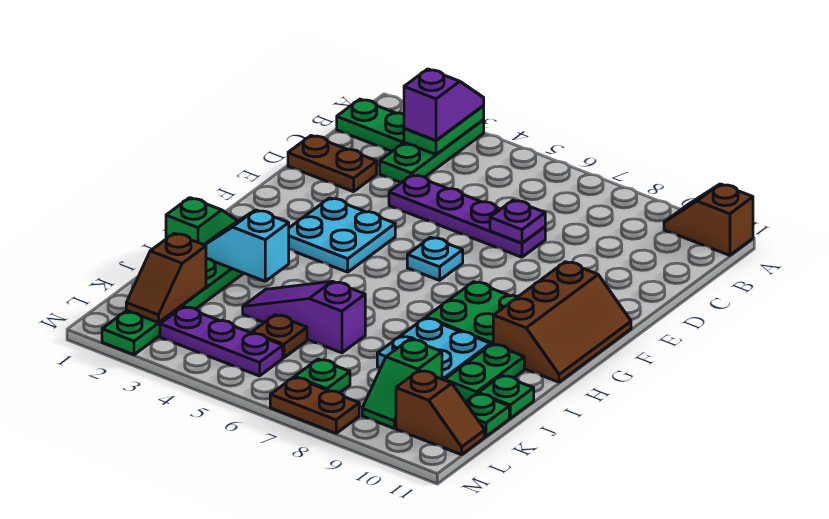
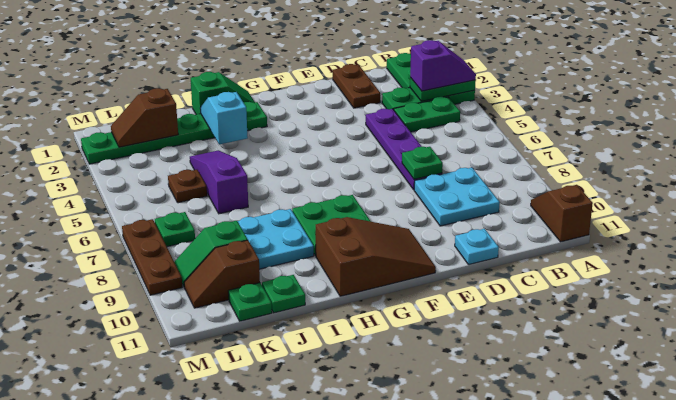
purple 1x1 plate [490,200,545,243] -> green 1x1 plate [402,147,443,179]
cyan 2x2 plate [289,198,395,272] -> cyan 2x2 plate moved to [414,168,500,226]
cyan 1x1 plate [407,237,463,280] -> cyan 1x1 plate moved to [455,229,499,265]
brown 2x3 slope [493,262,631,382] -> brown 2x3 slope turned to [315,217,436,296]
green 1x2 plate [445,344,524,401] -> green 1x2 plate moved to [394,97,460,132]
purple 1x3 plate [160,307,283,376] -> none
brown 1x2 slope [396,371,485,455] -> brown 1x2 slope turned to [184,240,260,308]
brown 1x2 plate [270,377,359,433] -> brown 1x3 plate [122,219,182,295]

